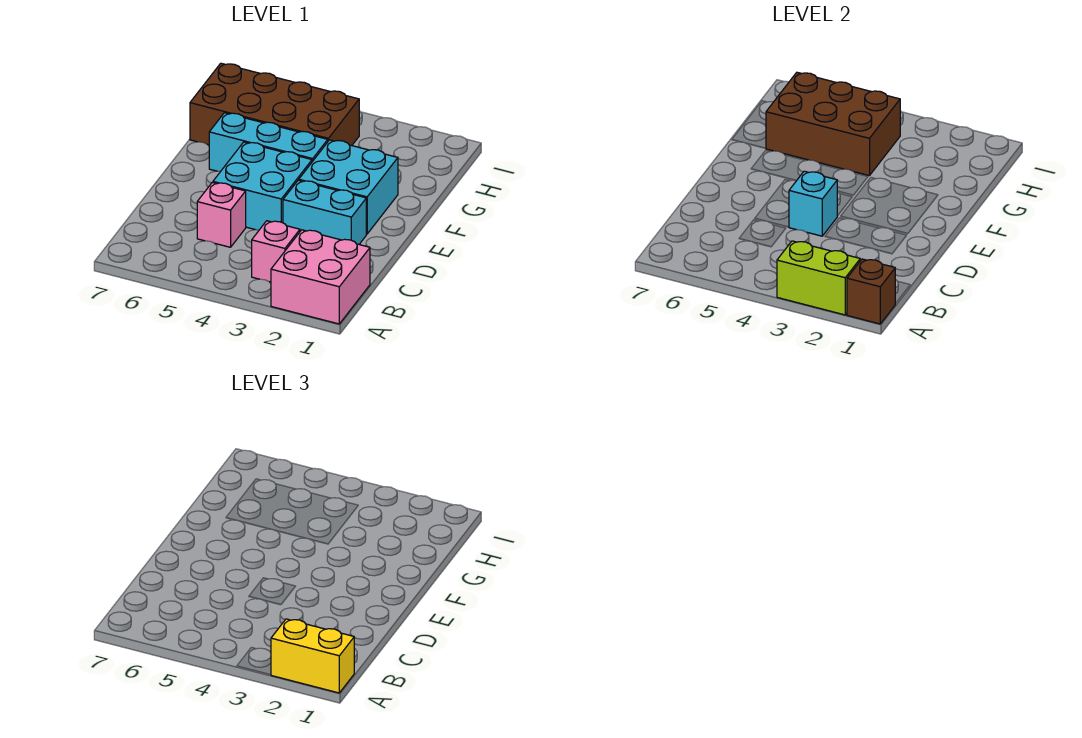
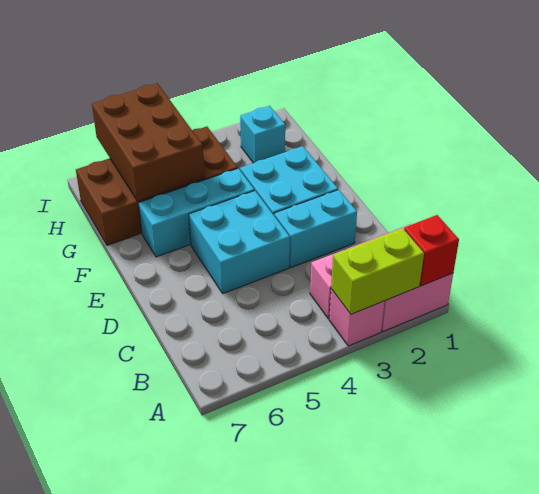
brown 1x1 brick [847,259,896,324] -> red 1x1 brick [404,215,459,286]
yellow 1x2 brick [271,619,354,693] -> none
pink 1x1 brick [197,182,246,247] -> pink 1x1 brick moved to [329,289,385,346]
cyan 1x1 brick [789,171,837,236] -> cyan 1x1 brick moved to [240,106,285,163]
brown 2x3 brick [766,72,900,176] -> brown 2x3 brick turned to [92,83,204,201]

